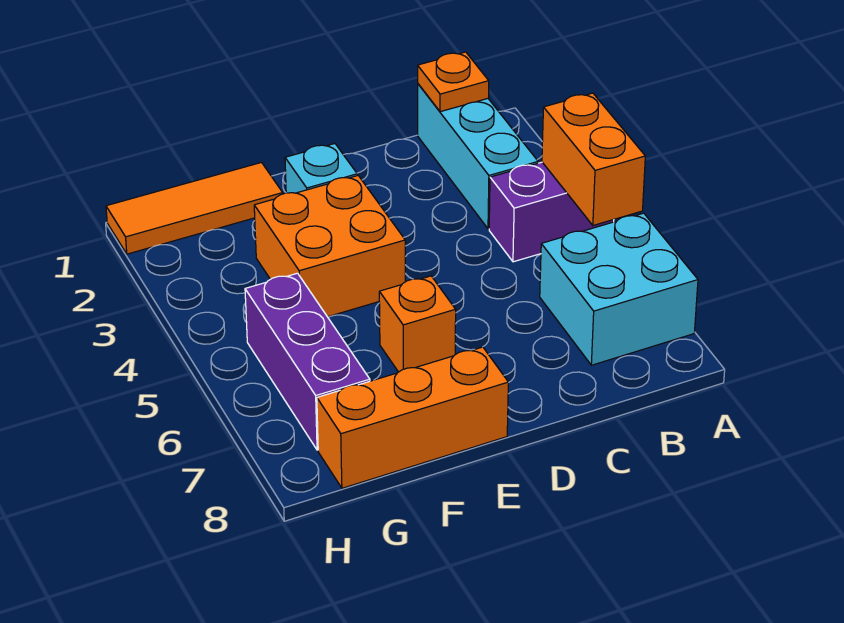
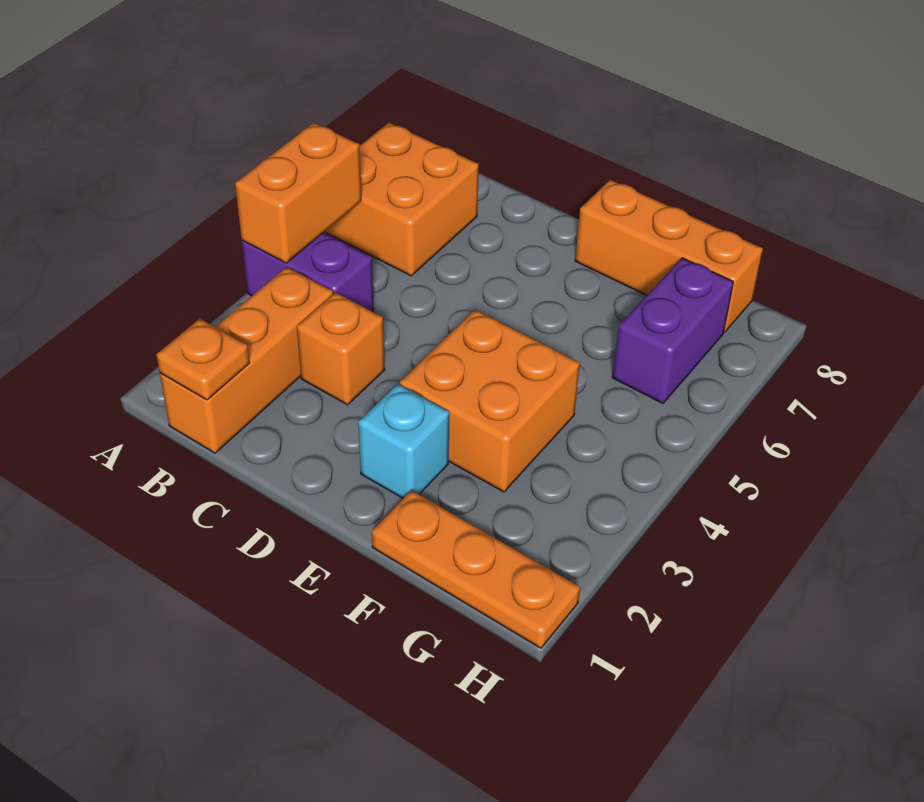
cyan 2x2 brick [540,213,698,365] -> orange 2x2 brick [325,123,479,276]
cyan 1x3 brick [418,84,538,229] -> orange 1x3 brick [160,267,333,453]
orange 1x1 brick [379,276,456,372] -> orange 1x1 brick moved to [297,292,385,405]
orange 1x3 tile [106,163,283,254] -> orange 1x3 plate [372,490,580,648]
purple 1x3 brick [245,273,370,450] -> purple 1x2 brick [612,258,733,403]

